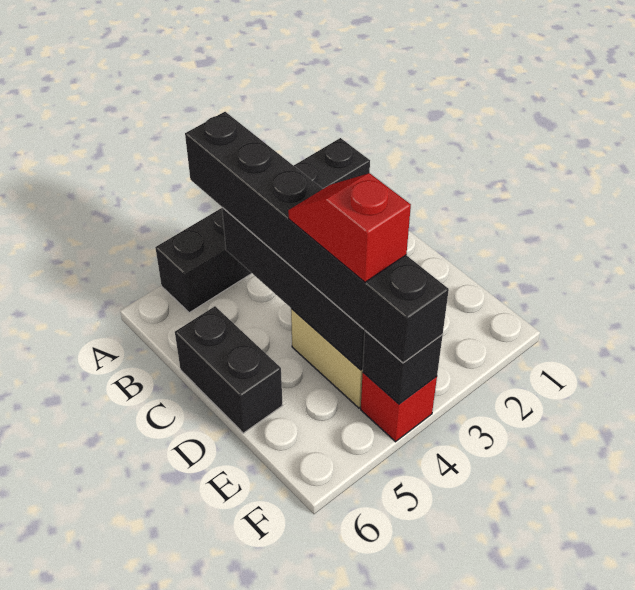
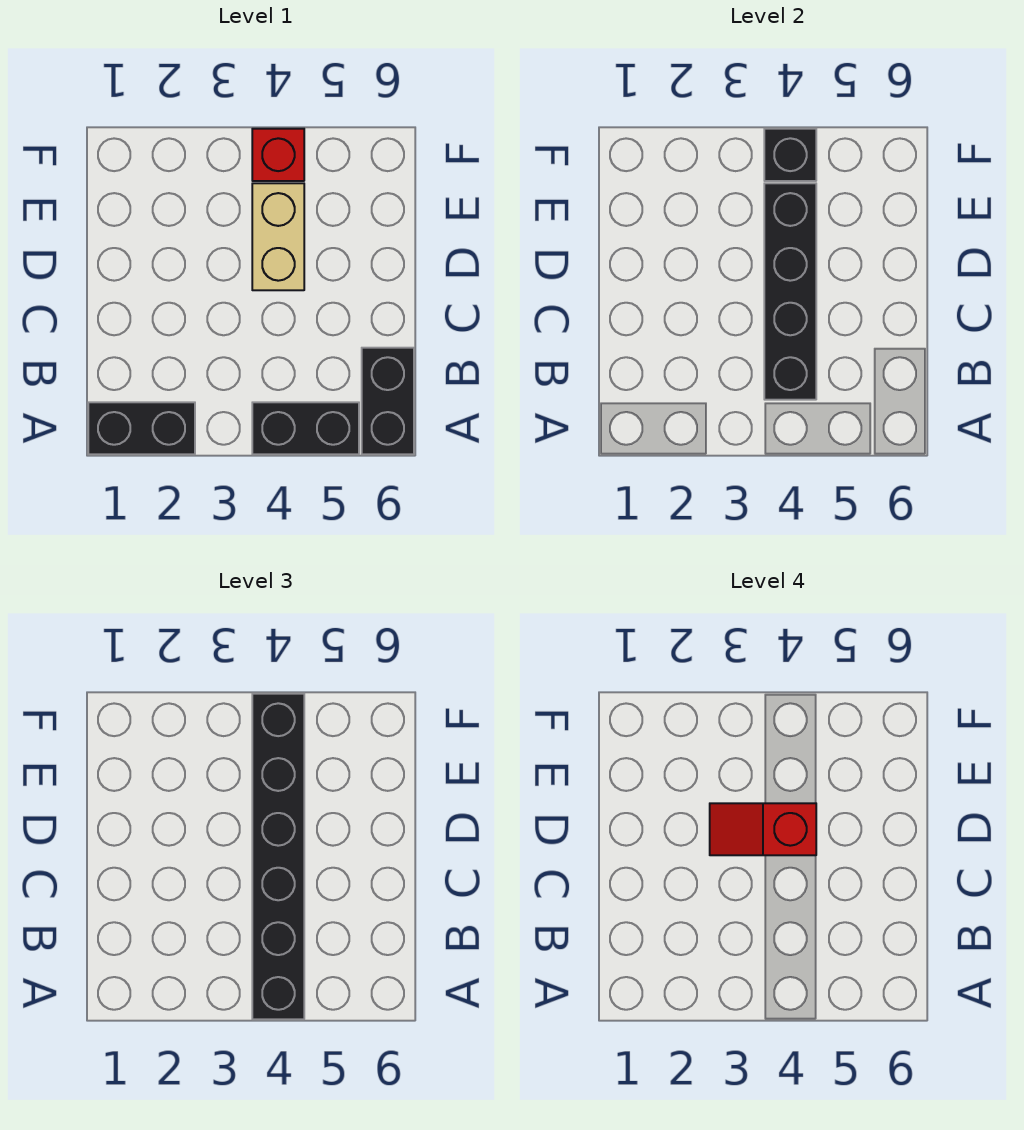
black 1x2 brick [175,306,283,433] -> black 1x2 brick moved to [362,348,414,454]
red 1x2 slope [288,173,411,282] -> red 1x2 slope turned to [710,803,816,855]

